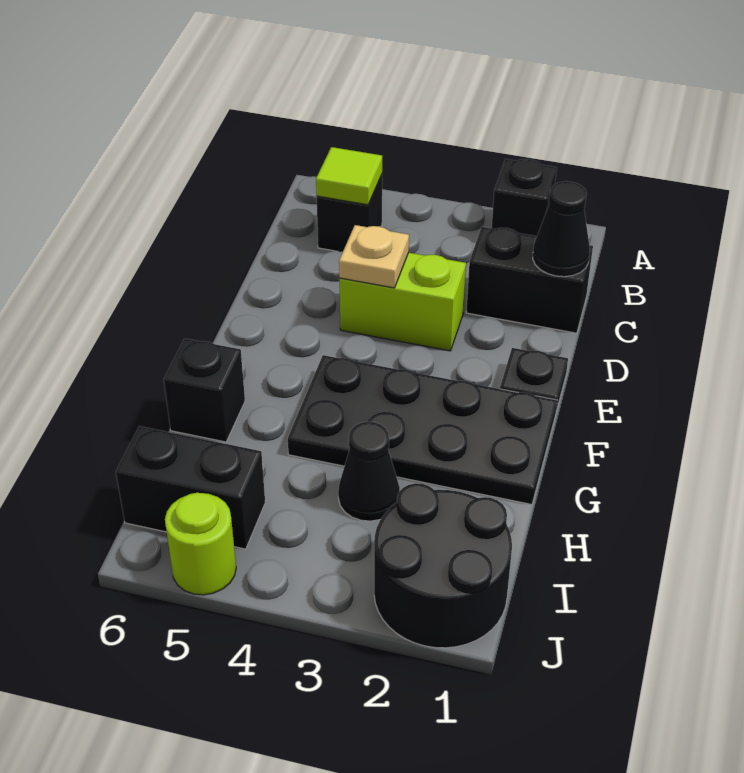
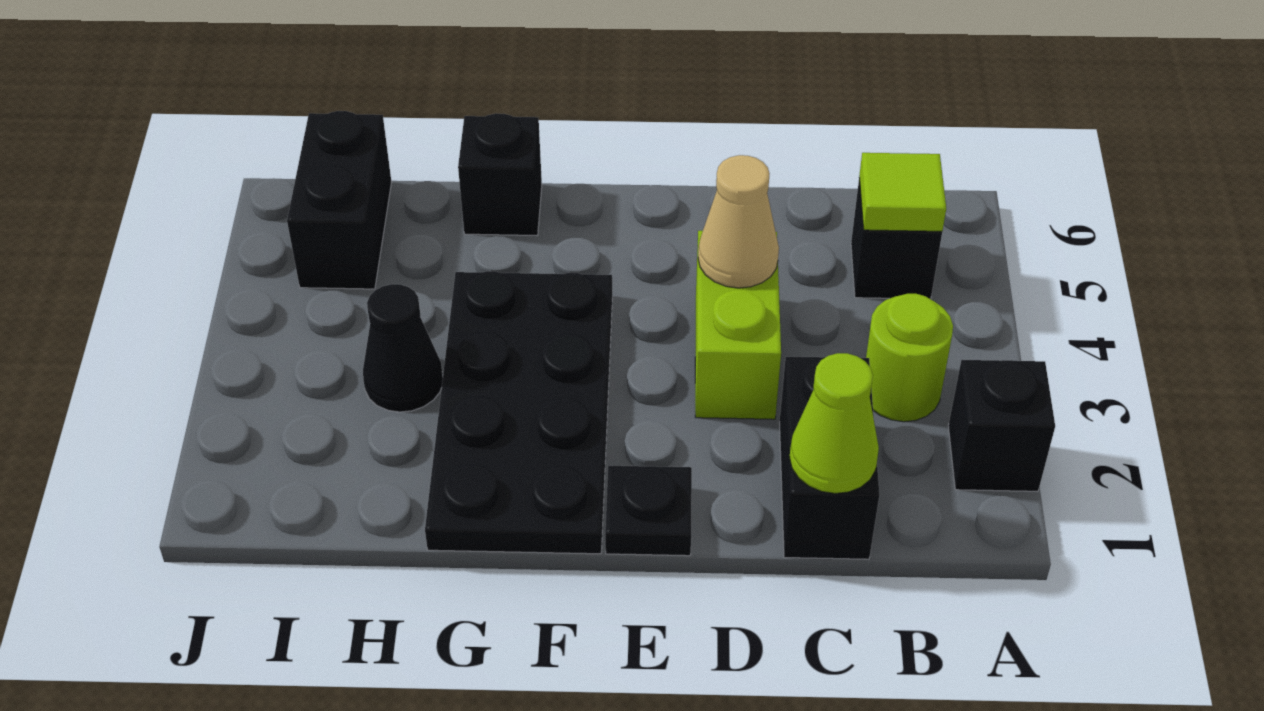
black 1x1 cone [533,181,590,277] -> lime 1x1 cone [789,353,879,494]
tan 1x1 plate [339,225,409,288] -> tan 1x1 cone [698,155,779,288]
black 2x2 round brick [374,483,512,648] -> none
lime 1x1 round brick [165,493,236,595] -> lime 1x1 round brick moved to [866,294,953,422]

